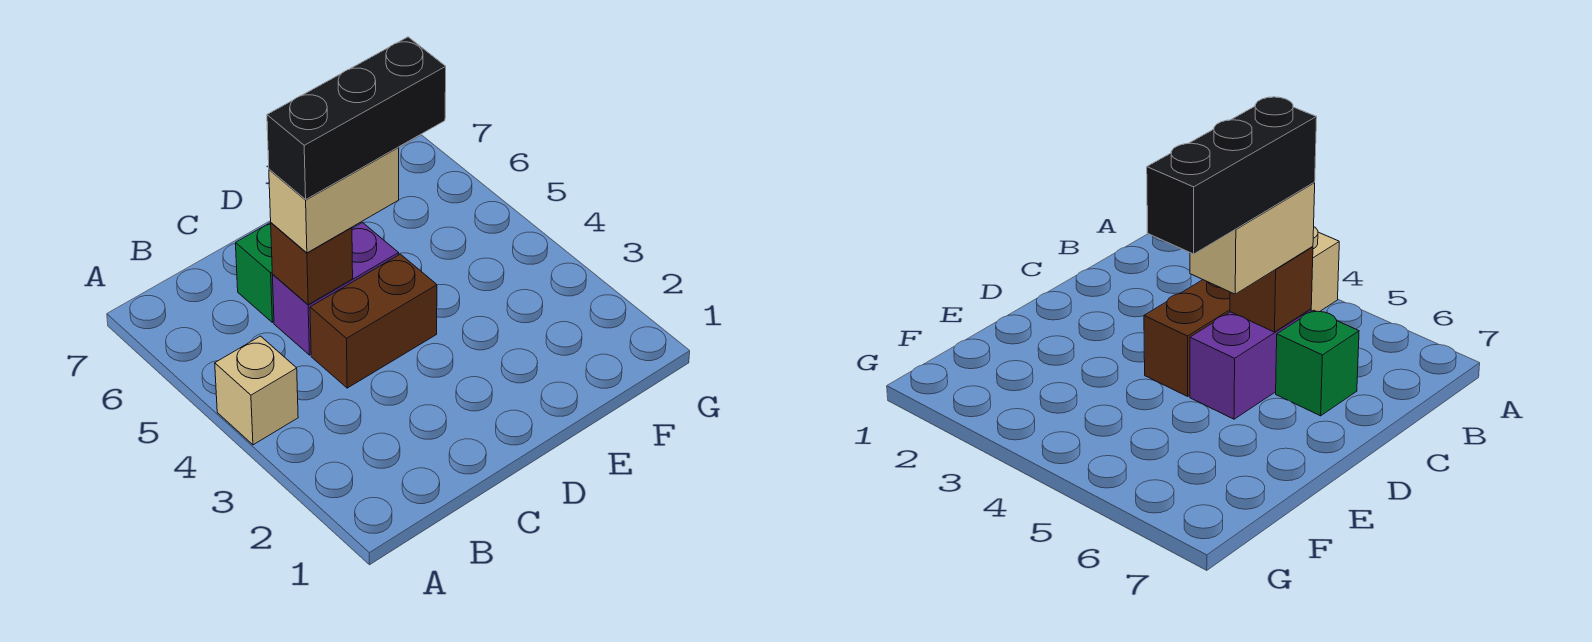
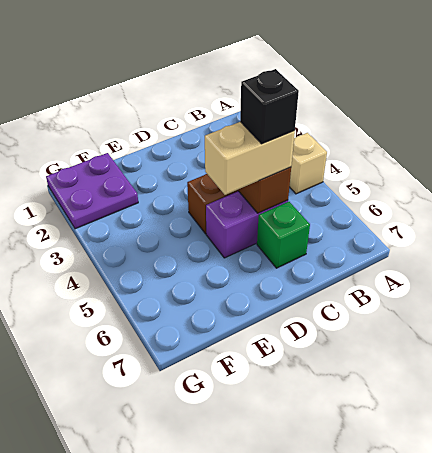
black 1x3 brick [267,37,446,199] -> black 1x1 brick [240,69,299,144]
none -> purple 2x2 plate [46,153,138,229]

